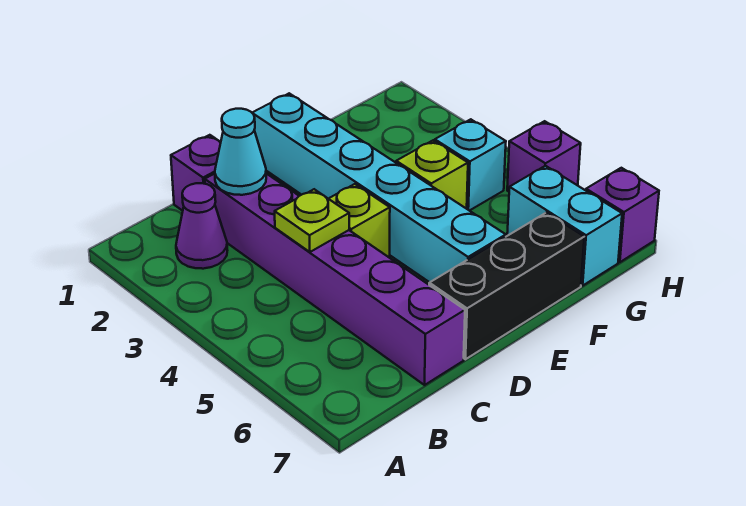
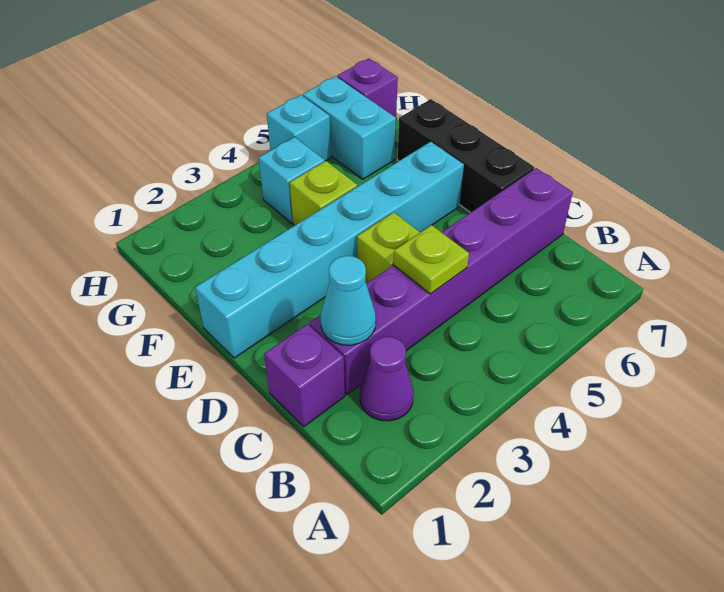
cyan 1x2 brick [507,166,622,286] -> cyan 1x2 brick turned to [303,76,396,179]
purple 1x1 brick [507,121,581,192] -> cyan 1x1 brick [267,95,331,161]

